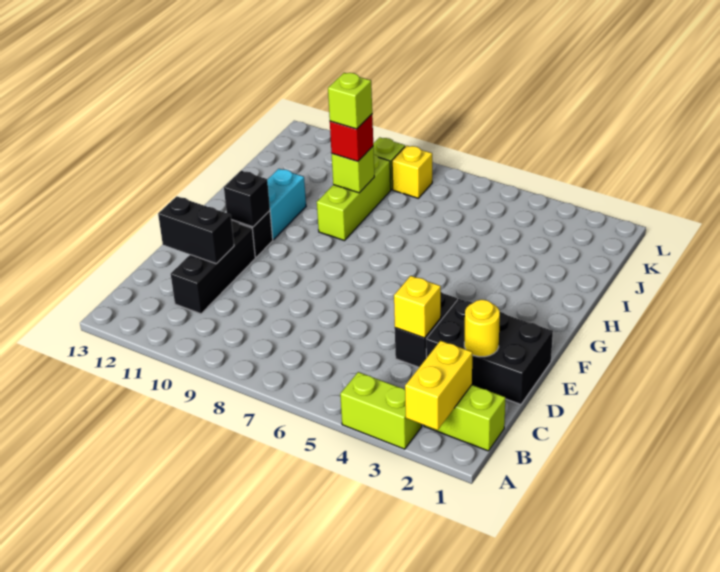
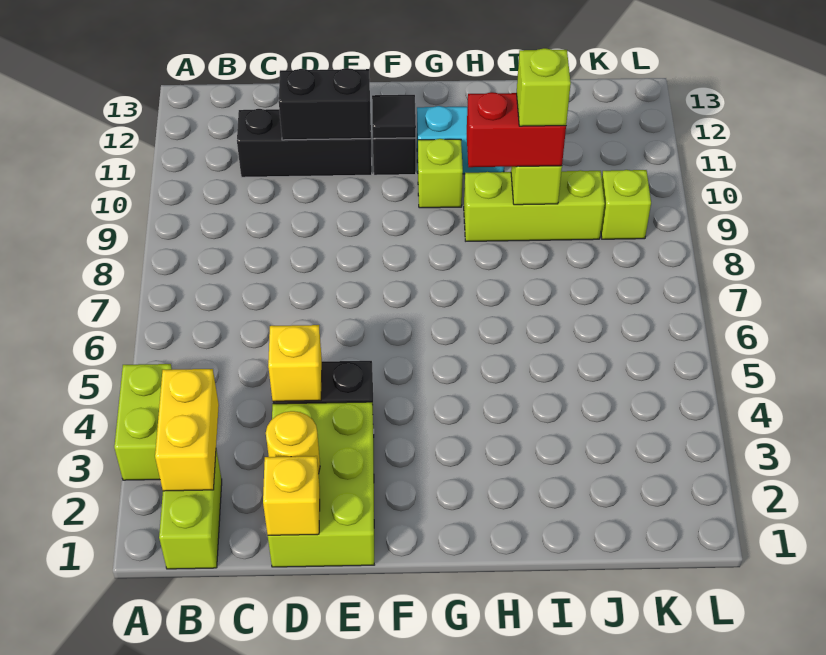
yellow 1x2 brick [405,341,472,430] -> yellow 1x2 brick turned to [155,369,219,491]
black 2x3 brick [426,299,553,404] -> lime 2x3 brick [268,402,374,567]
black 1x2 brick [158,196,234,264] -> black 1x2 brick turned to [279,68,371,140]
black 1x1 brick [224,171,270,227] -> black 1x1 tile [372,95,416,139]
none -> lime 1x1 brick [418,139,463,208]
red 1x1 brick [330,114,373,161] -> red 1x2 brick [467,92,566,167]
yellow 1x1 brick [392,146,432,198] -> yellow 1x1 brick moved to [263,456,320,535]

